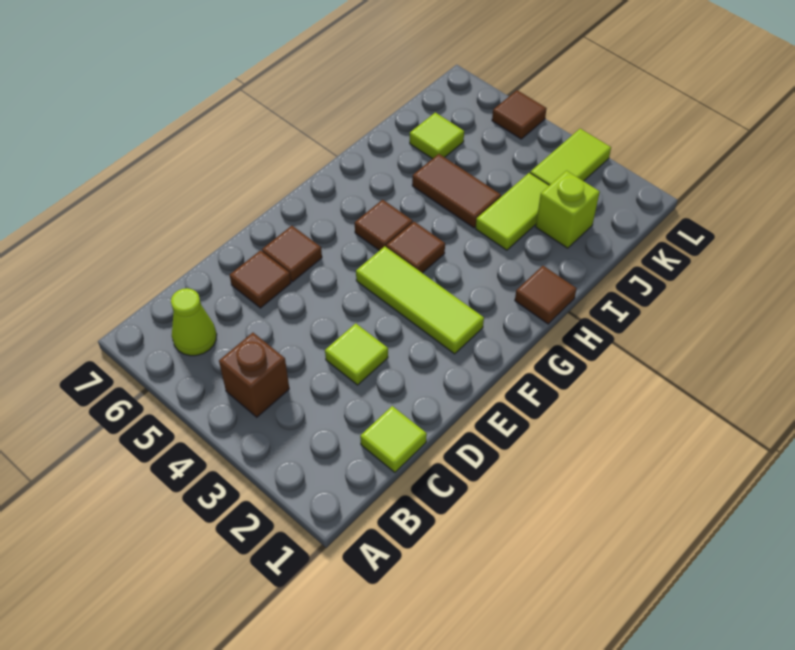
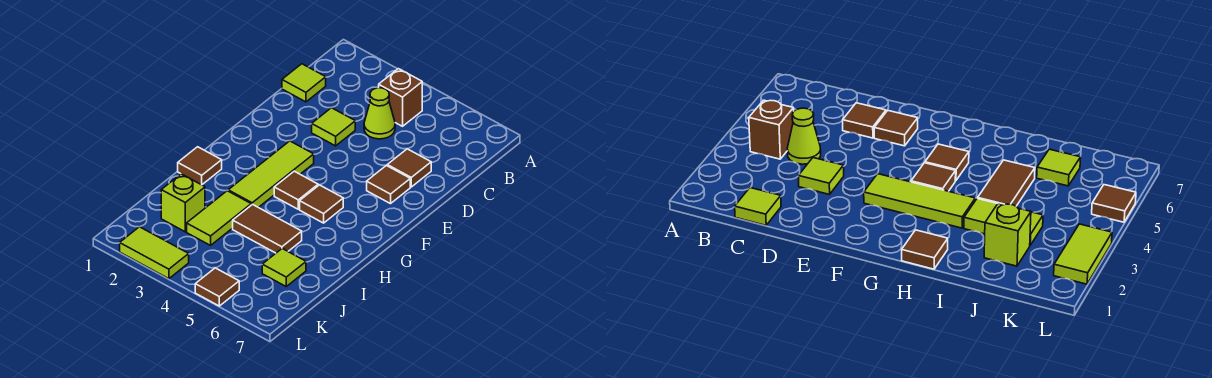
lime 1x1 cone [171,288,217,356] -> lime 1x1 cone moved to [364,88,395,139]
lime 1x3 tile [356,246,484,354] -> lime 1x3 tile turned to [228,141,314,208]
lime 1x2 tile [530,129,611,185] -> lime 1x2 tile turned to [120,227,189,279]

